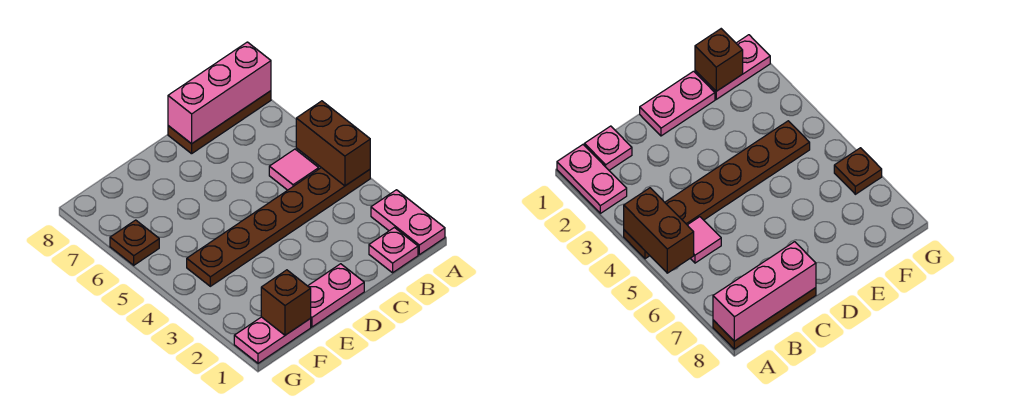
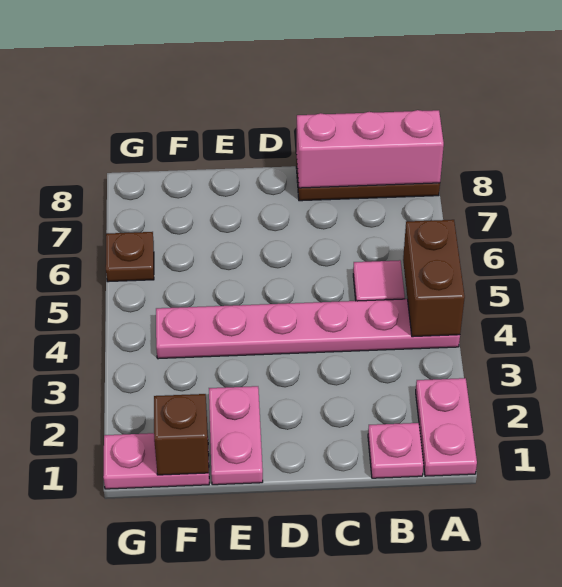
brown 1x6 plate [187,168,370,286] -> pink 1x6 plate [156,299,460,359]
pink 1x2 plate [308,264,364,327] -> pink 1x2 plate turned to [209,386,263,485]

